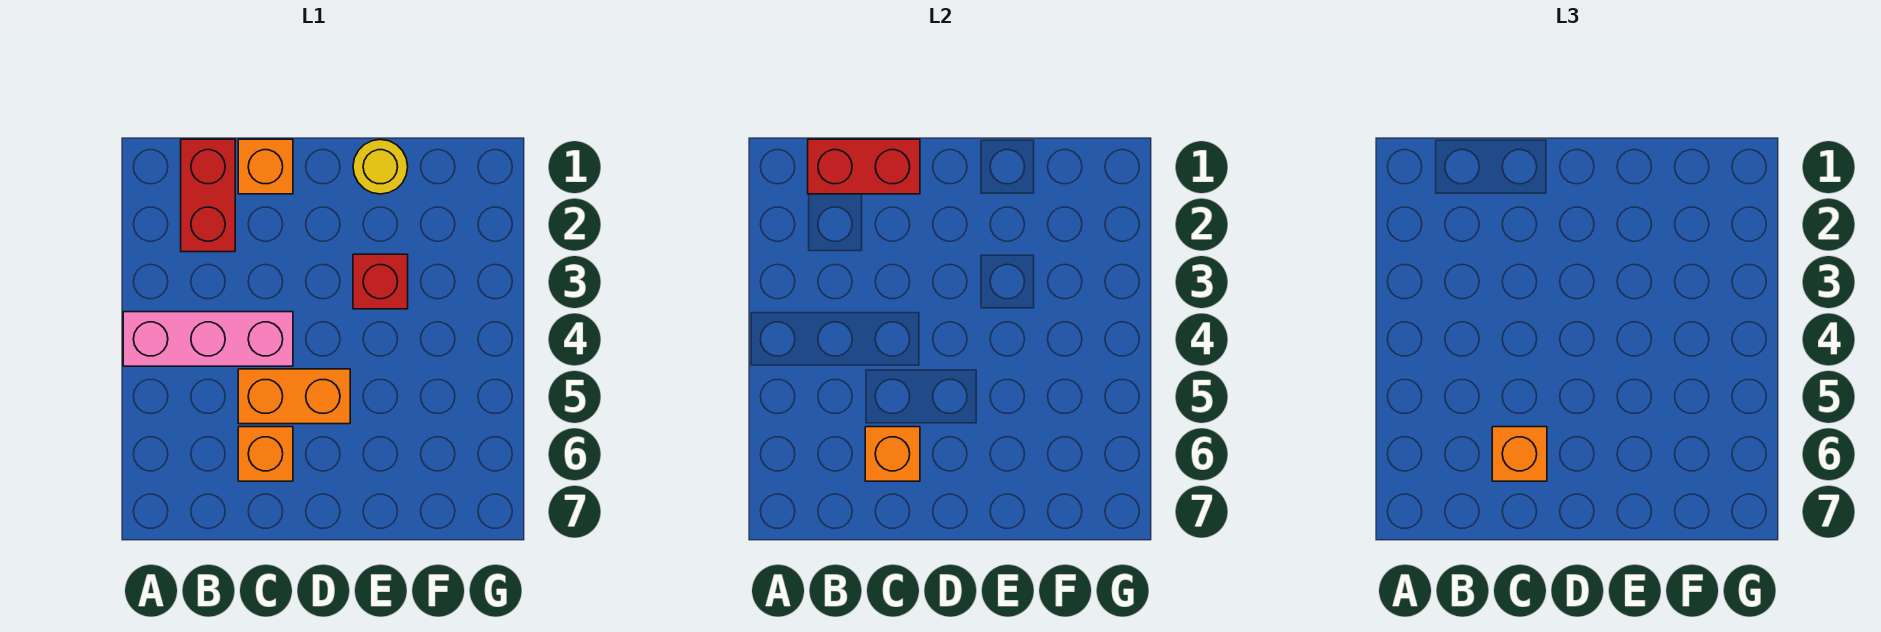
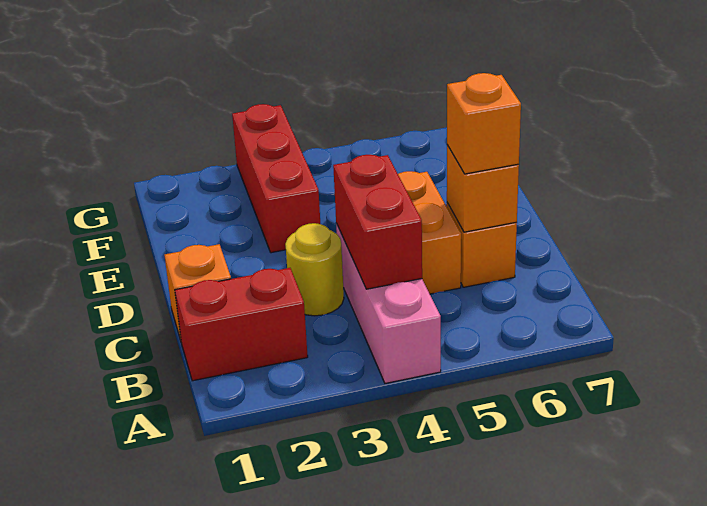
red 1x2 brick [808,139,920,194] -> red 1x2 brick moved to [333,155,422,289]
yellow 1x1 round brick [353,139,408,194] -> yellow 1x1 round brick moved to [285,223,344,316]
red 1x1 brick [353,254,408,309] -> red 1x3 brick [232,104,320,253]

